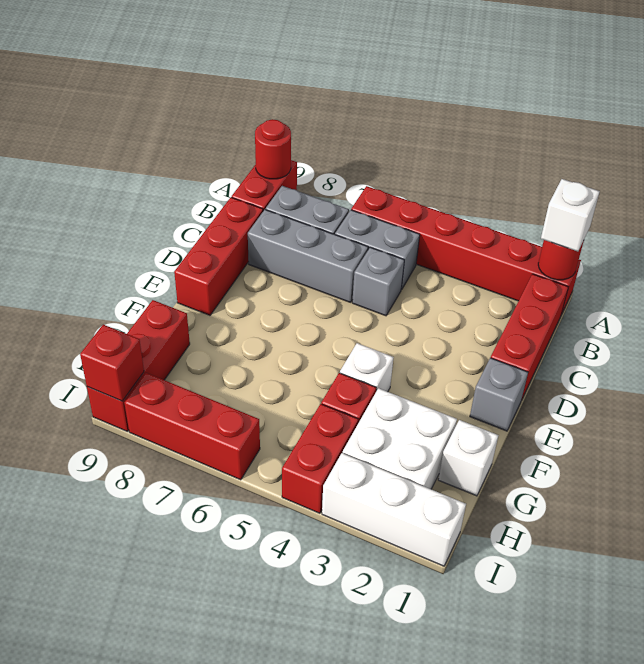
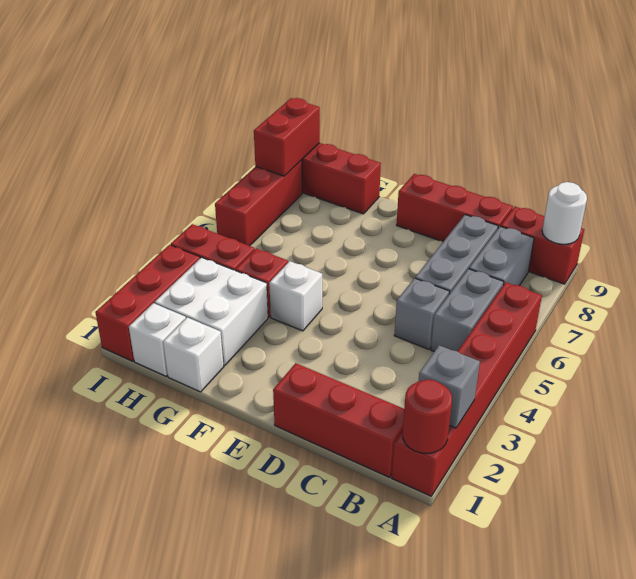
white 1x1 brick [541,179,600,251] -> white 1x1 brick moved to [129,303,186,376]
red 1x1 round brick [255,119,291,179] -> white 1x1 round brick [542,182,587,244]
grey 1x1 brick [470,358,528,431] -> grey 1x1 brick moved to [418,345,480,428]
white 1x3 brick [322,453,466,566] -> red 1x3 brick [95,245,200,361]
red 1x1 brick [80,325,144,401] -> red 1x2 brick [254,98,320,176]

